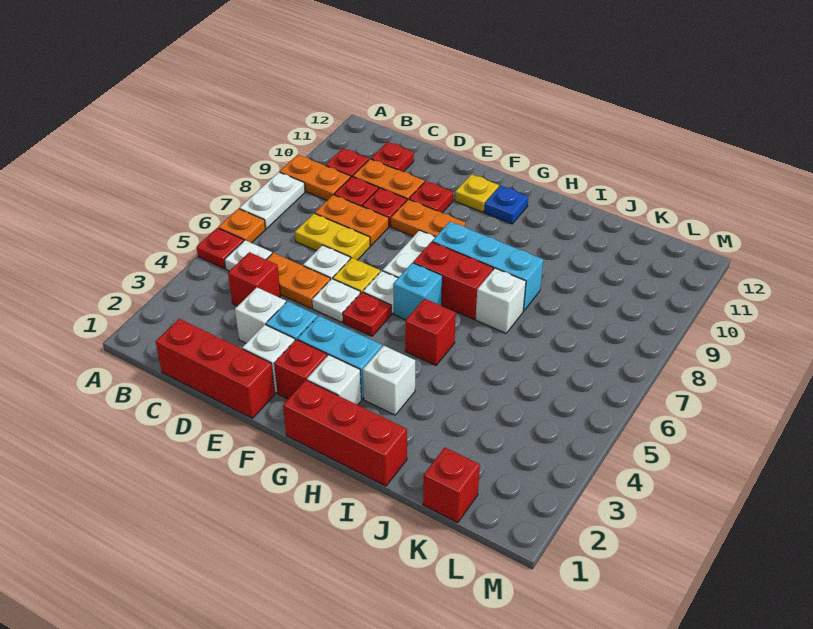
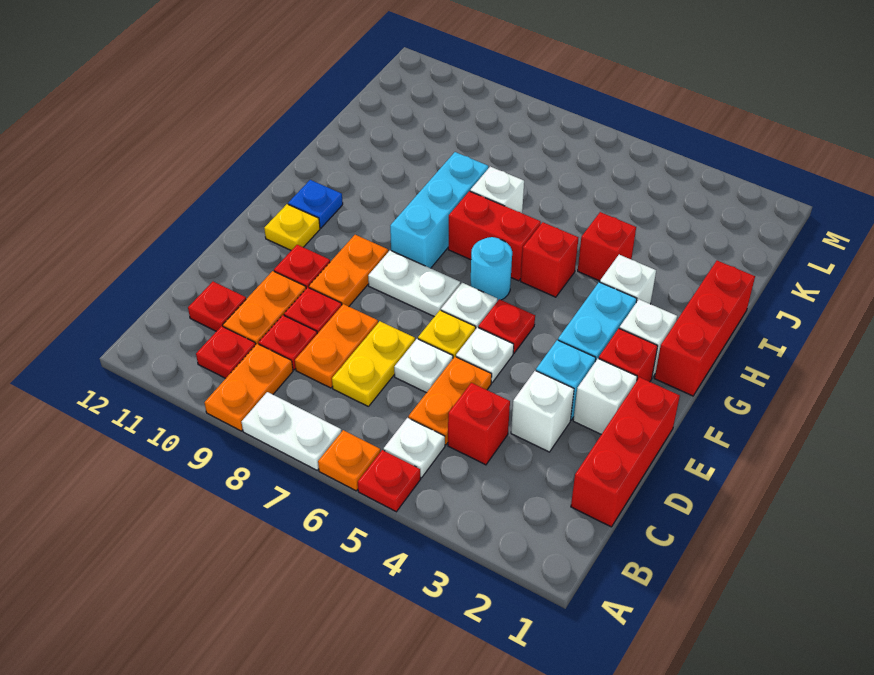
cyan 1x1 brick [393,263,442,320] -> cyan 1x1 round brick [470,237,512,301]
red 1x2 brick [413,242,493,319] -> red 1x2 brick turned to [448,191,541,281]
red 1x1 brick [423,448,480,523] -> red 1x1 brick moved to [578,212,636,281]

